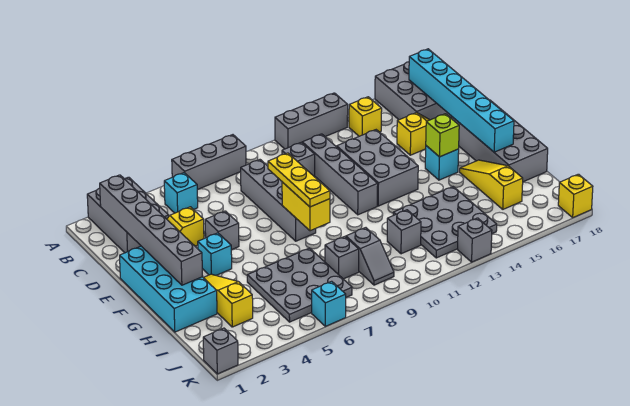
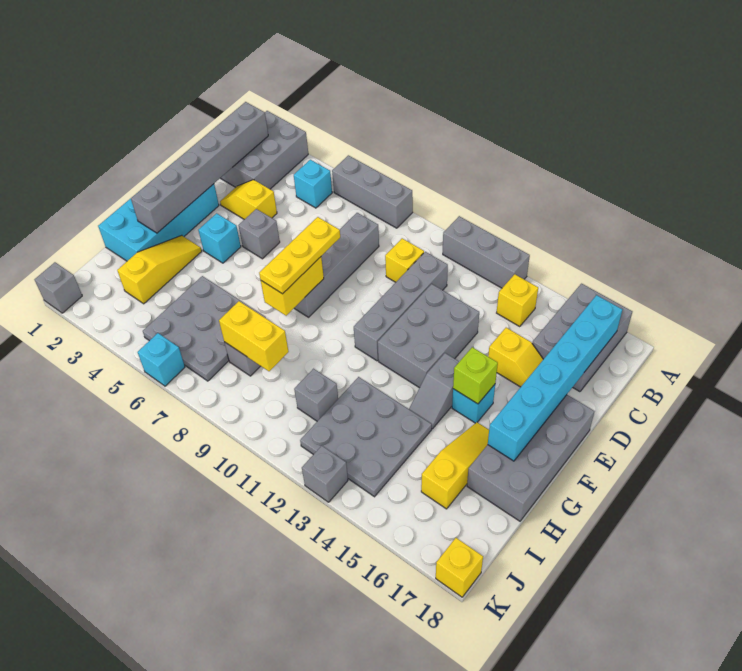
grey 1x1 brick [282,142,315,177] -> yellow 1x1 brick [385,238,424,282]
none -> yellow 1x2 brick [219,301,289,371]
grey 1x2 slope [346,228,394,285] -> grey 1x2 slope moved to [409,353,459,429]

